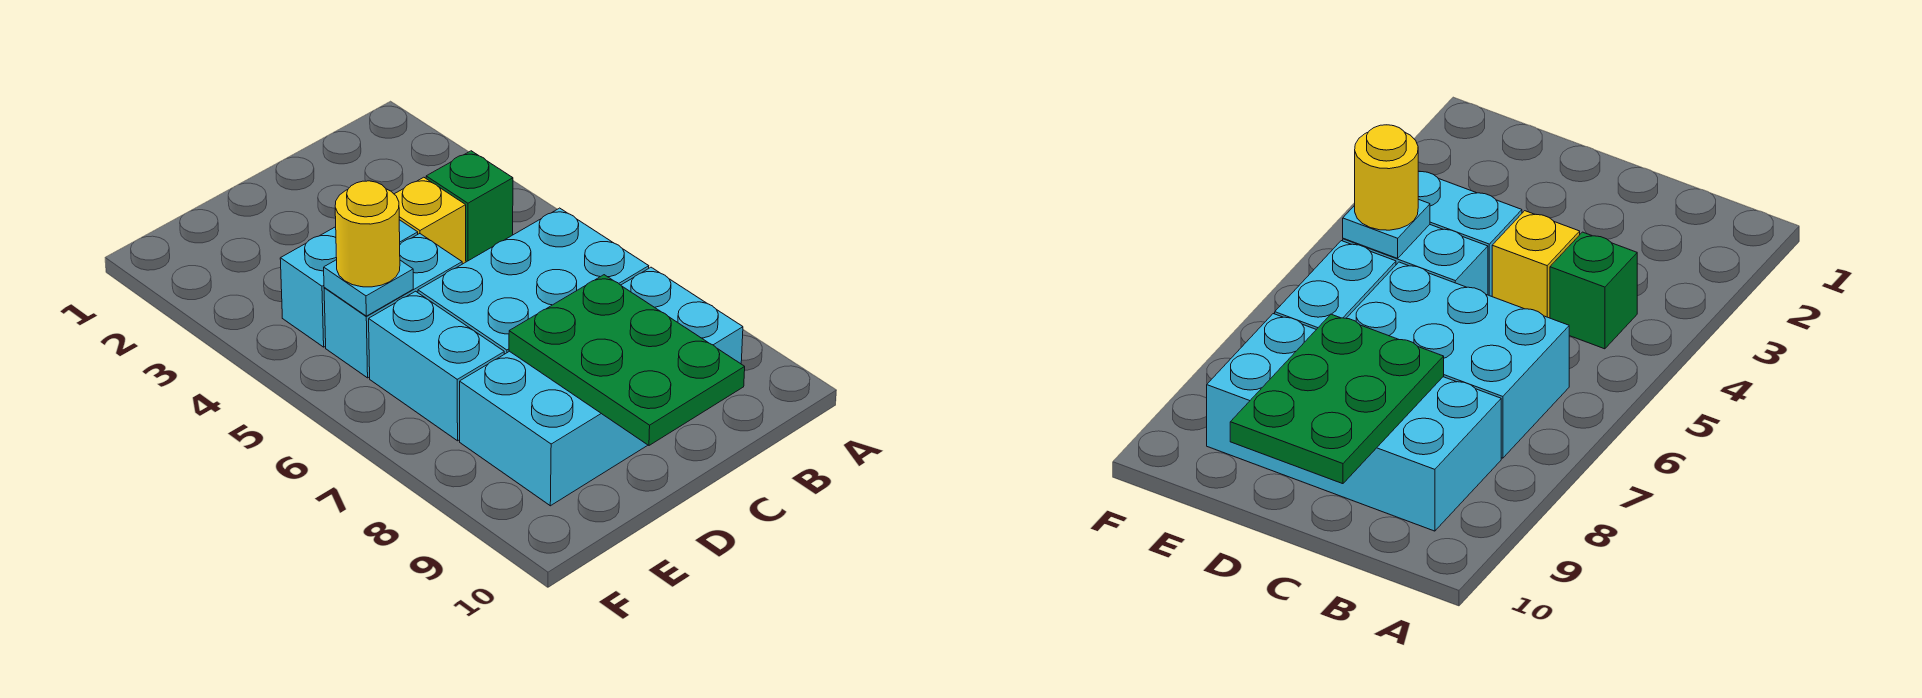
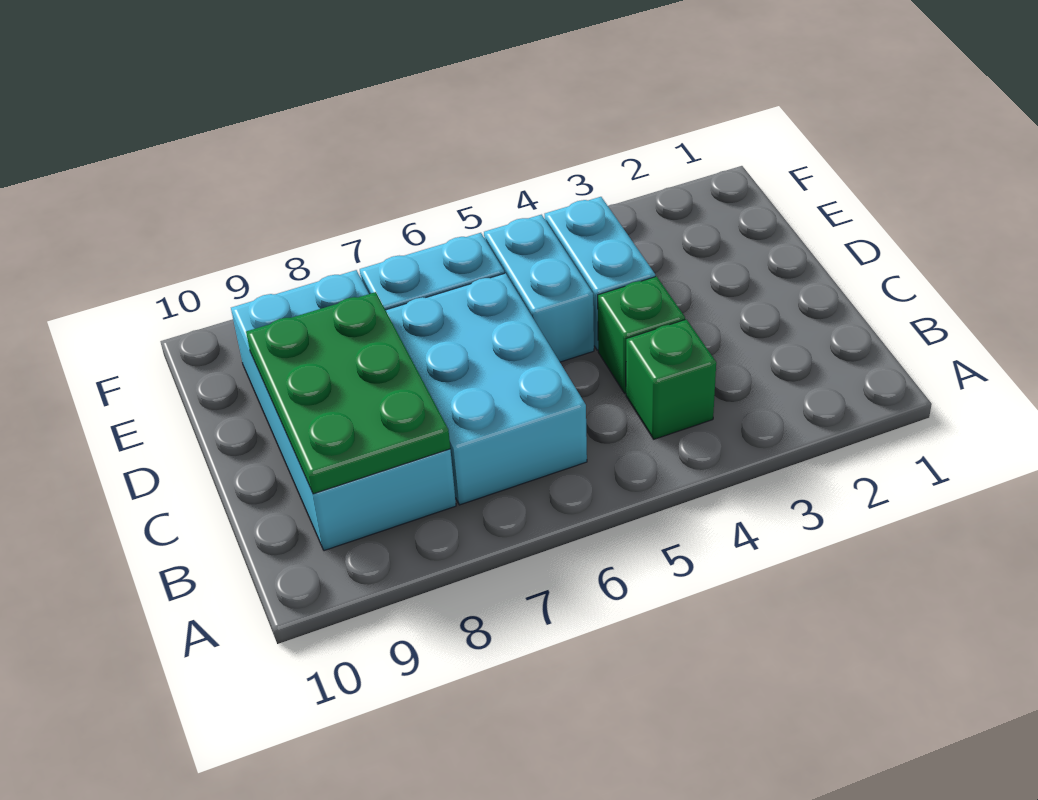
yellow 1x1 brick [394,177,466,264] -> green 1x1 brick [598,276,685,394]
green 2x3 plate [509,275,745,445] -> green 2x3 plate turned to [246,292,450,494]
cyan 1x1 plate [324,260,413,316] -> none
yellow 1x1 round brick [335,181,400,287] -> none

